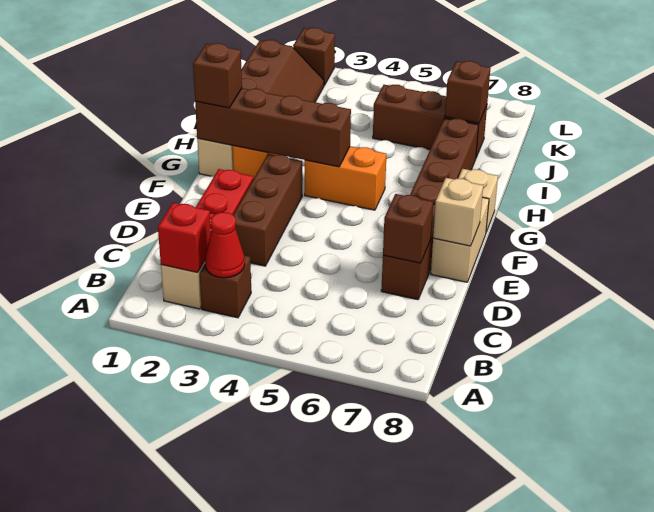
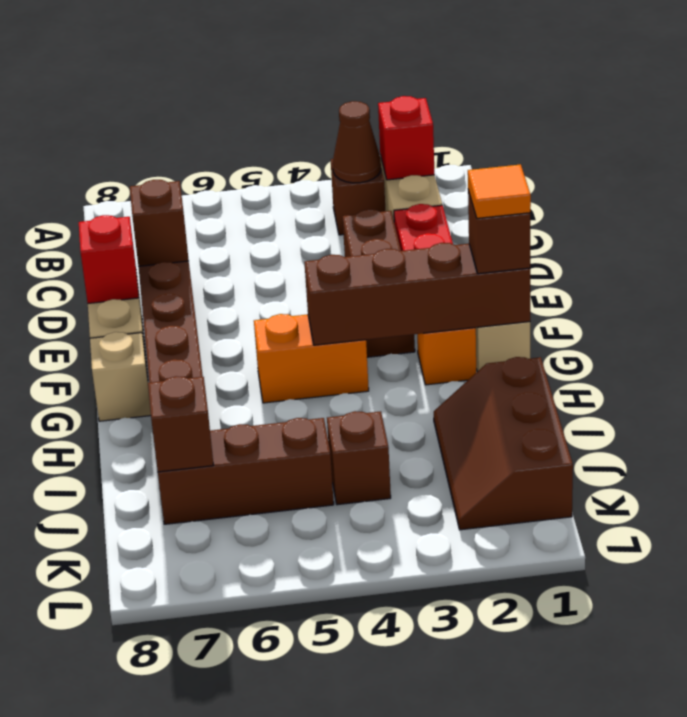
red 1x1 cone [205,212,245,278] -> brown 1x1 cone [333,101,381,183]
tan 1x1 brick [433,178,483,246] -> red 1x1 brick [79,215,139,303]
none -> orange 1x1 tile [468,164,531,218]
brown 1x1 brick [293,28,335,85] -> brown 1x1 brick moved to [327,411,391,505]

